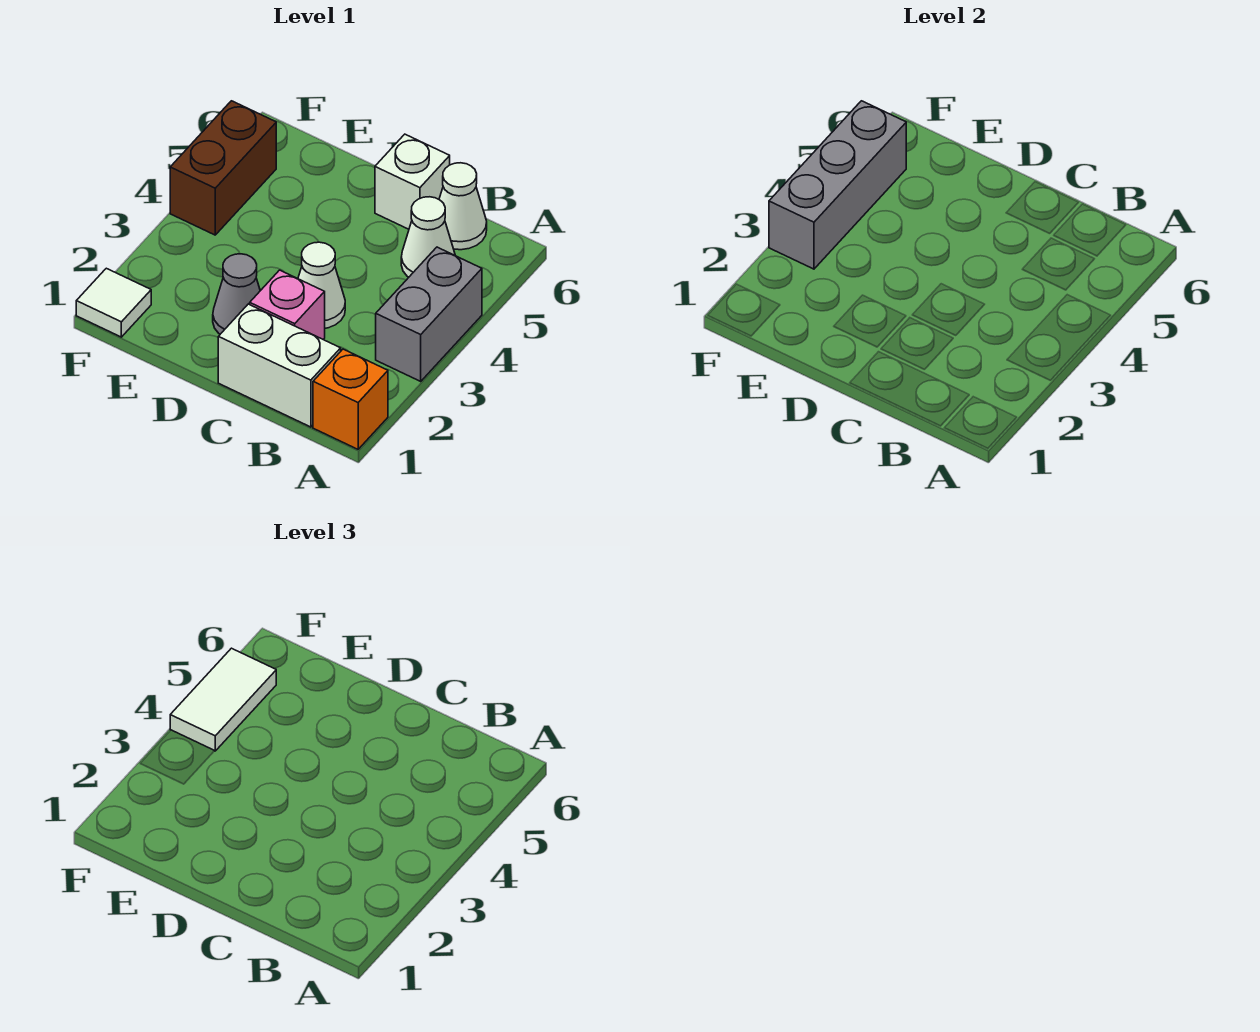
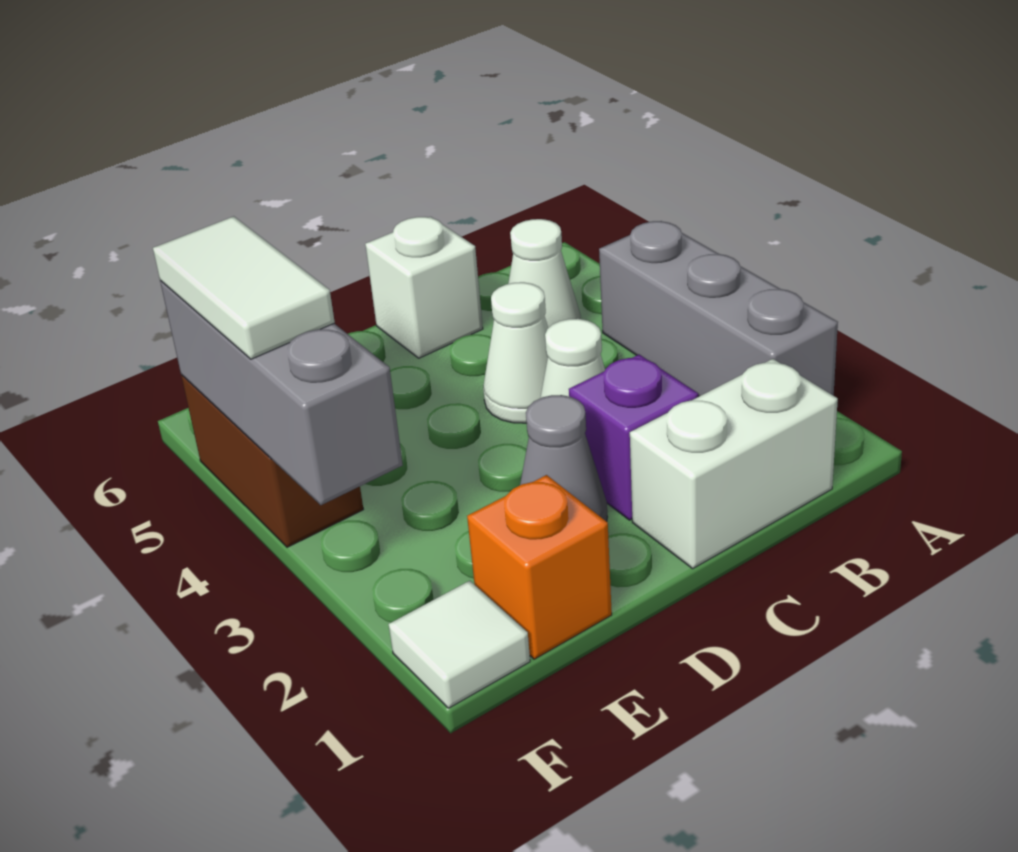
orange 1x1 brick [313,349,388,449] -> orange 1x1 brick moved to [467,475,612,659]
grey 1x2 brick [376,247,482,381] -> grey 1x3 brick [599,221,838,397]
white 1x1 cone [439,163,487,250] -> white 1x1 cone moved to [483,282,548,423]
pink 1x1 brick [250,270,325,340] -> purple 1x1 brick [569,355,698,520]

